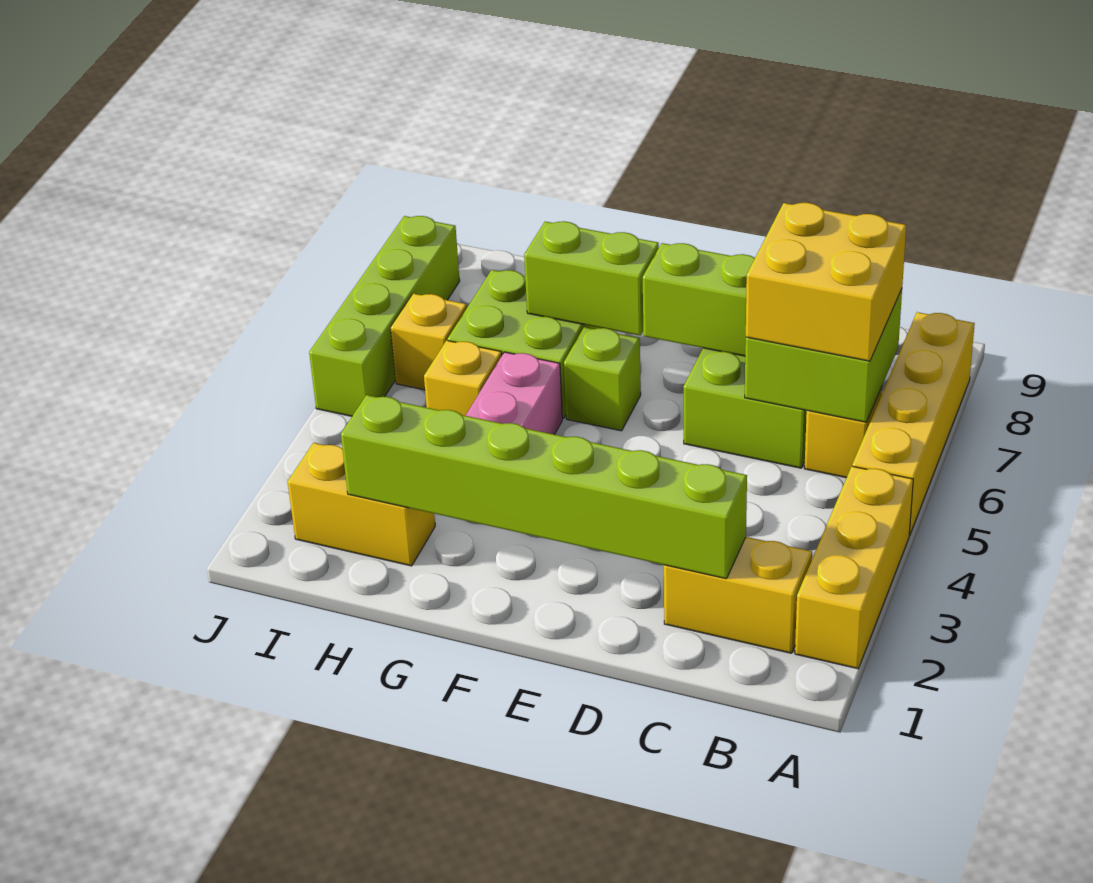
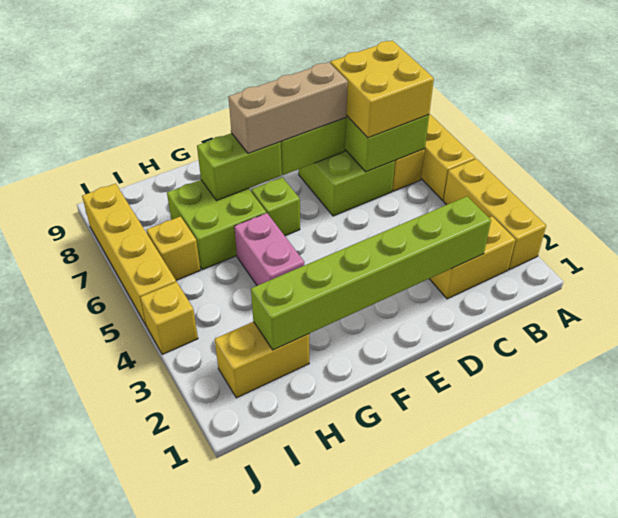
none -> tan 1x3 brick [228,62,348,154]
yellow 1x1 brick [424,340,502,416] -> yellow 1x1 brick moved to [140,282,198,354]
lime 1x4 brick [309,216,460,416] -> yellow 1x4 brick [82,184,176,325]

